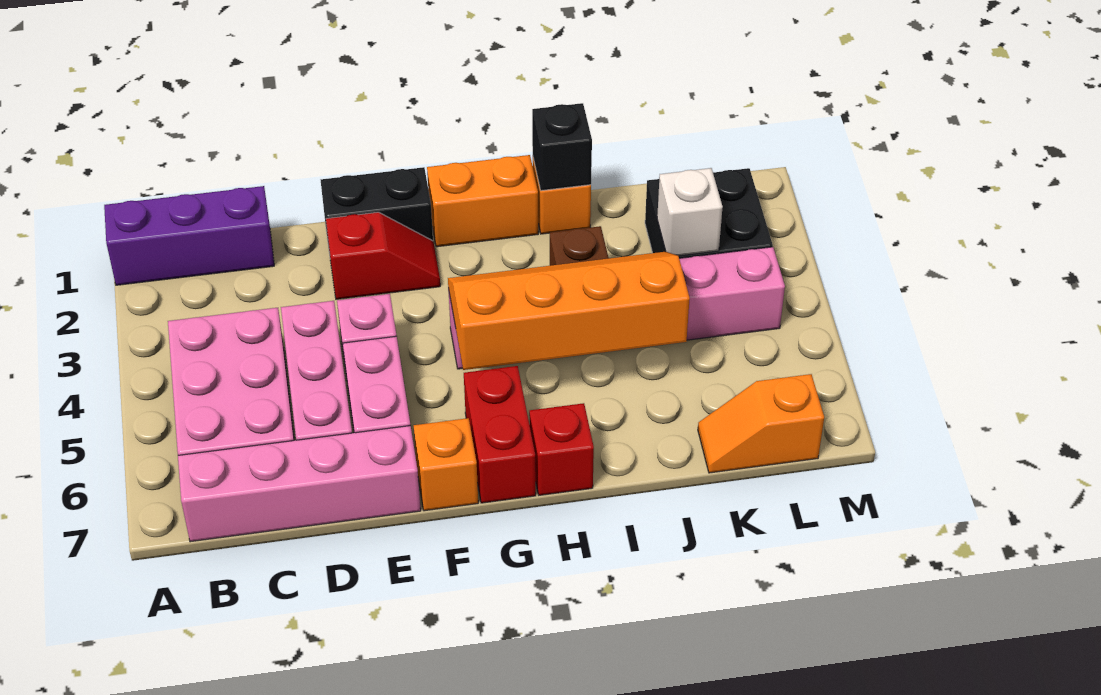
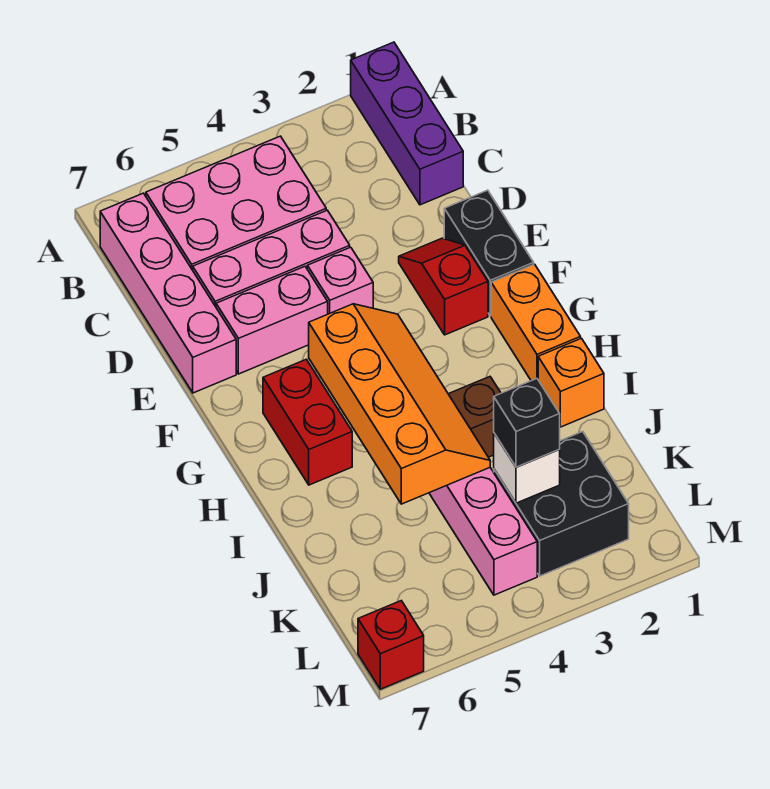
red 1x2 slope [326,212,440,299] -> red 1x2 slope turned to [399,238,488,335]
orange 1x1 brick [414,418,478,511] -> none
red 1x2 brick [464,366,536,503] -> red 1x2 brick turned to [263,359,352,485]
red 1x1 brick [529,403,594,495] -> red 1x1 brick moved to [358,601,424,689]
black 1x1 brick [532,103,592,191] -> black 1x1 brick moved to [494,379,560,467]
orange 1x2 slope [698,374,824,473] -> none

